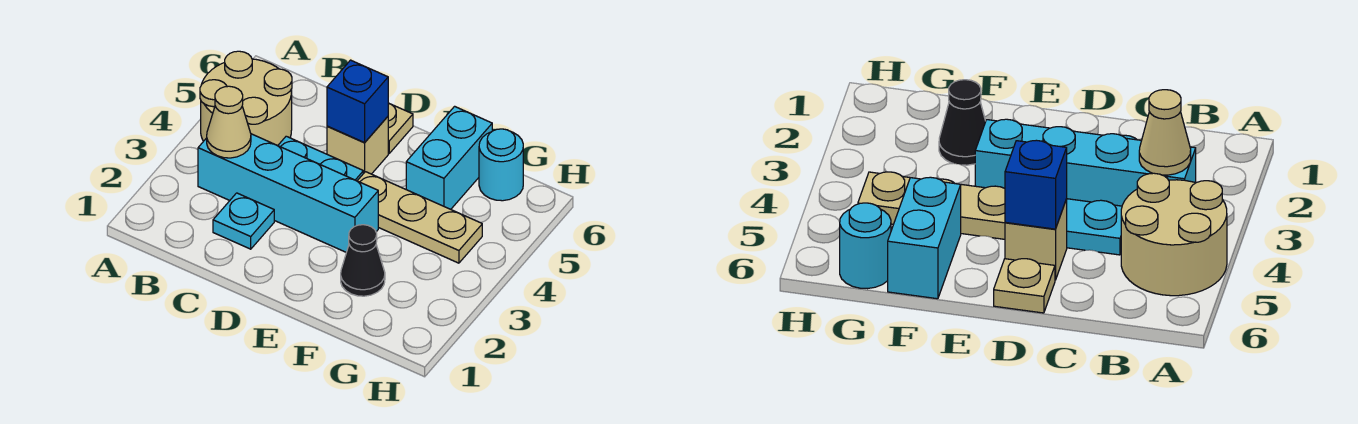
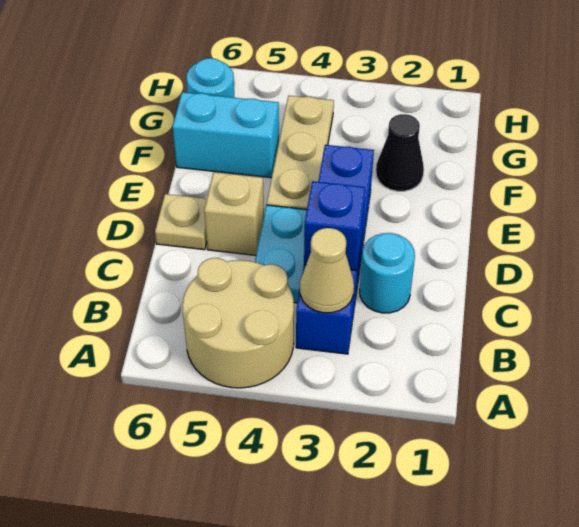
cyan 1x4 brick [198,134,378,252] -> blue 1x4 brick [296,145,374,354]
cyan 1x1 plate [213,193,274,249] -> cyan 1x1 round brick [360,233,415,313]
blue 1x1 brick [327,60,388,143] -> blue 1x1 brick moved to [304,181,366,271]

